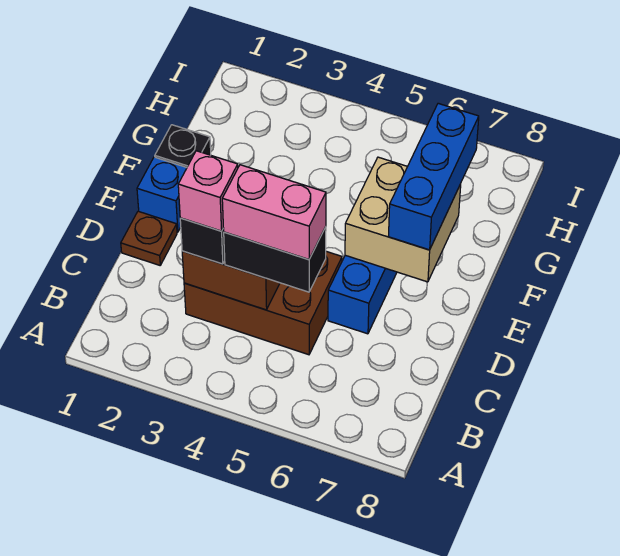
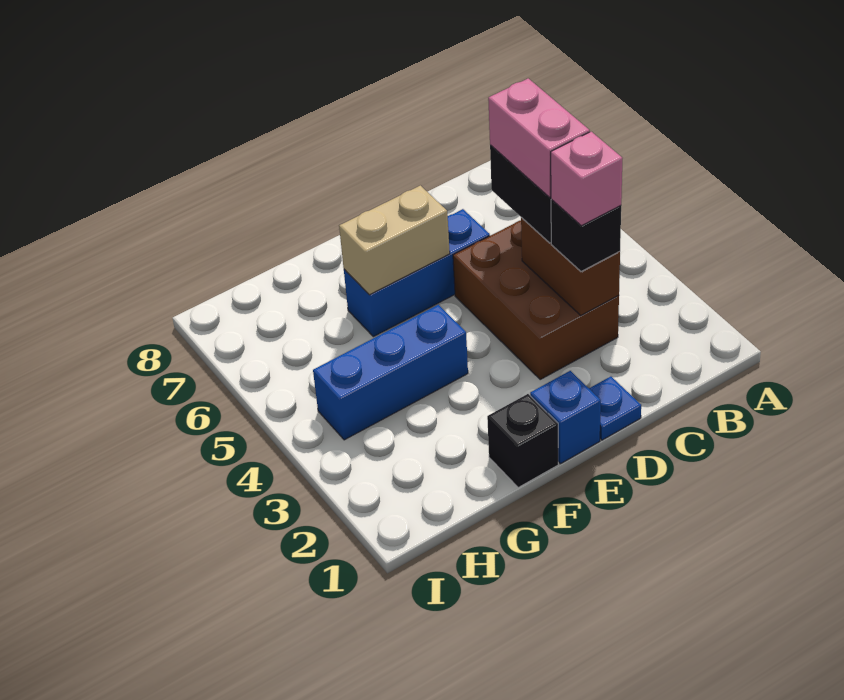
brown 1x1 plate [121,211,177,265] -> blue 1x1 plate [589,376,641,440]
tan 2x2 brick [345,157,461,282] -> tan 1x2 brick [339,185,450,295]
blue 1x3 brick [388,103,479,250] -> blue 1x3 brick moved to [313,305,468,440]

